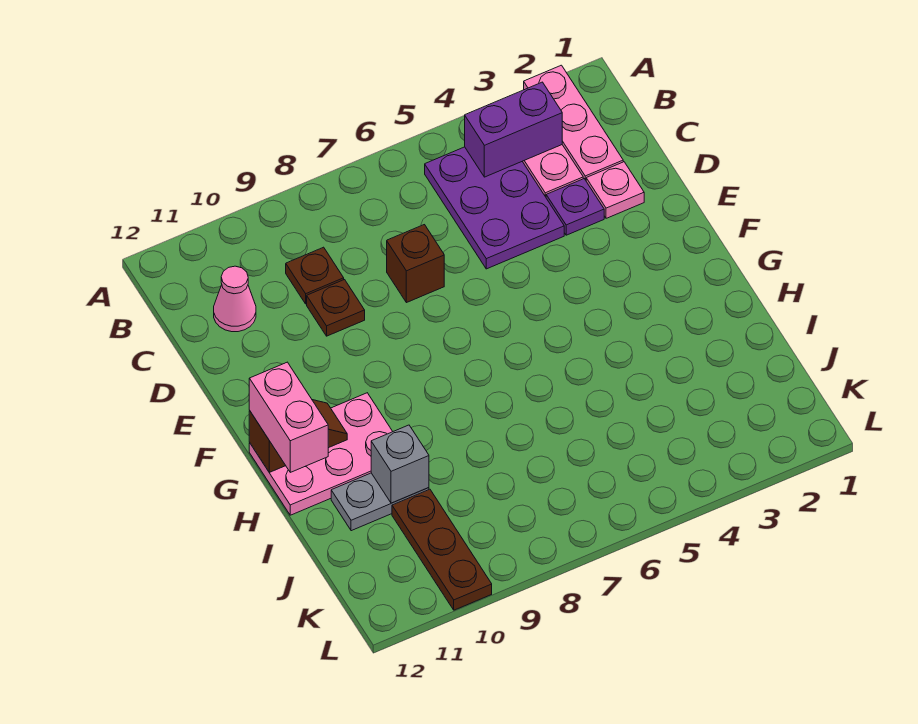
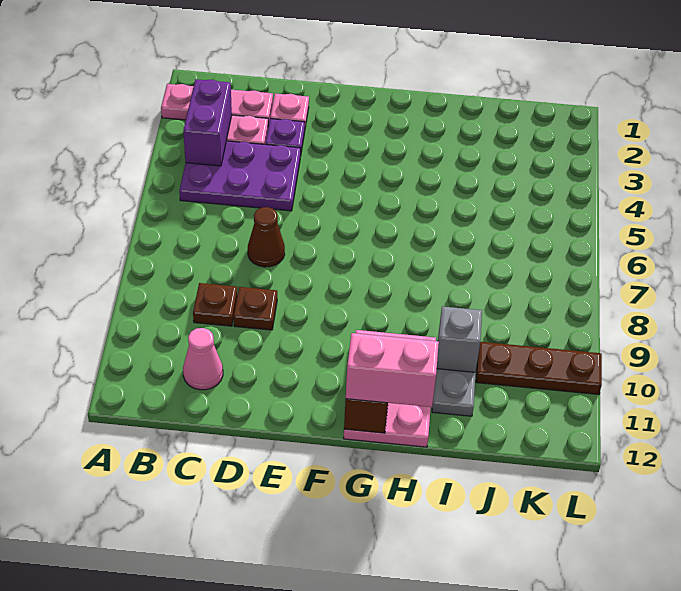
brown 1x1 brick [387,225,444,303] -> brown 1x1 cone [248,207,285,267]

